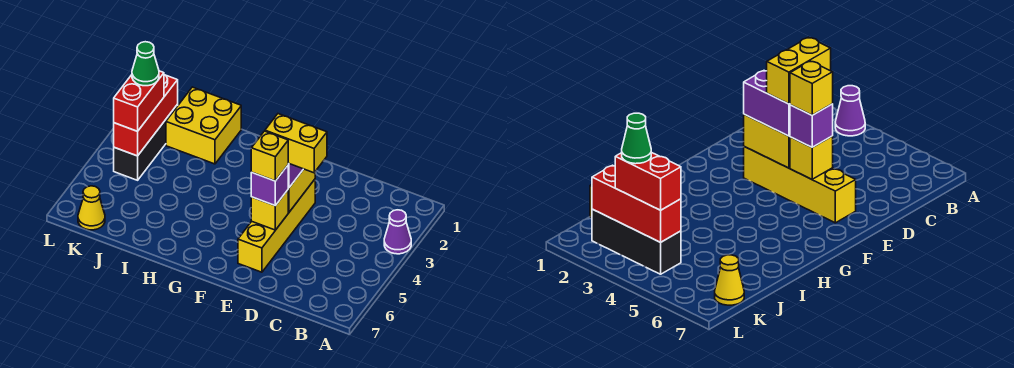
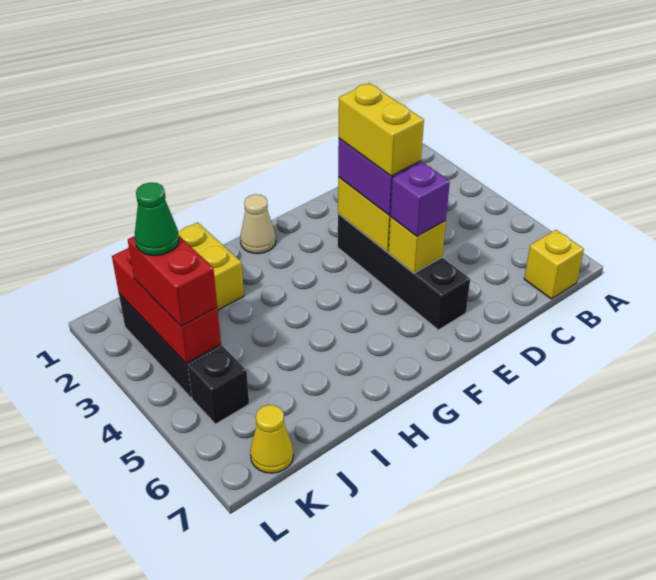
purple 1x1 cone [384,210,411,254] -> none
yellow 1x2 brick [265,114,327,173] -> yellow 1x2 brick turned to [339,83,424,176]
yellow 1x4 brick [238,179,315,272] -> black 1x4 brick [338,214,470,330]
yellow 1x1 brick [251,131,289,181] -> yellow 1x1 brick moved to [524,230,584,299]
none -> tan 1x1 cone [240,194,276,254]
none -> black 1x1 brick [188,346,249,424]

